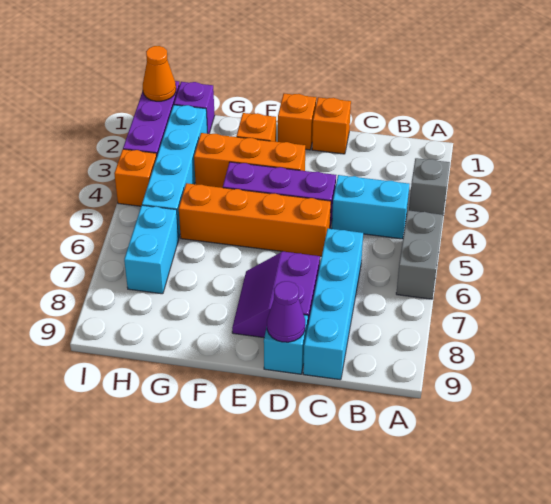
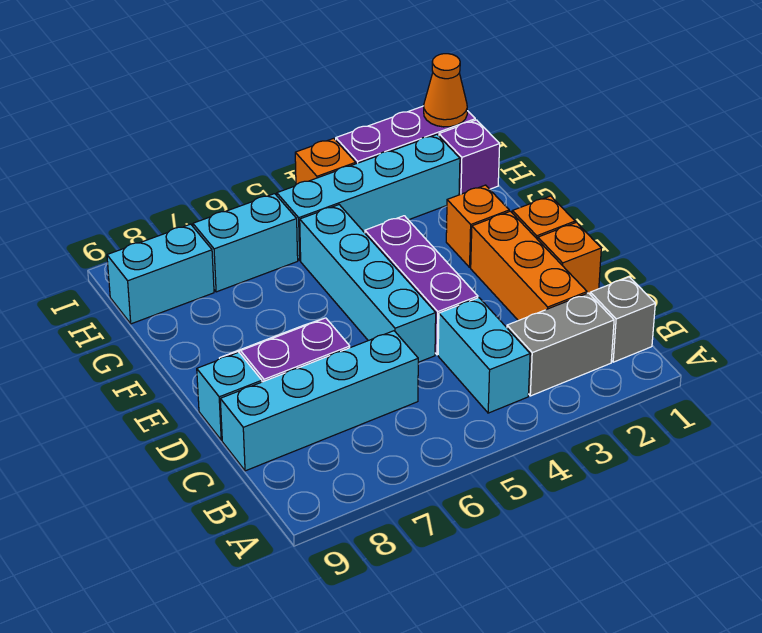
grey 1x1 brick [409,158,450,215] -> grey 1x1 brick moved to [590,277,655,362]
grey 1x2 brick [396,210,443,299] -> grey 1x2 brick moved to [507,293,614,396]
orange 1x4 brick [179,183,331,256] -> cyan 1x4 brick [300,205,436,362]
purple 1x1 cone [267,281,305,342] -> none
orange 1x3 brick [194,133,305,188] -> orange 1x3 brick moved to [471,211,587,321]
none -> cyan 1x2 brick [107,224,214,324]

